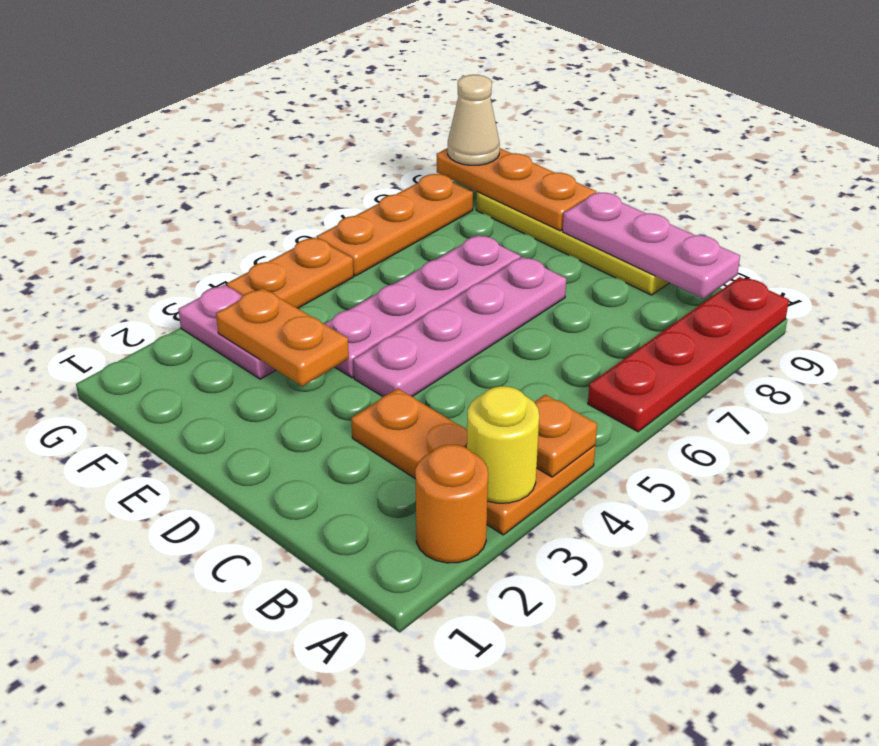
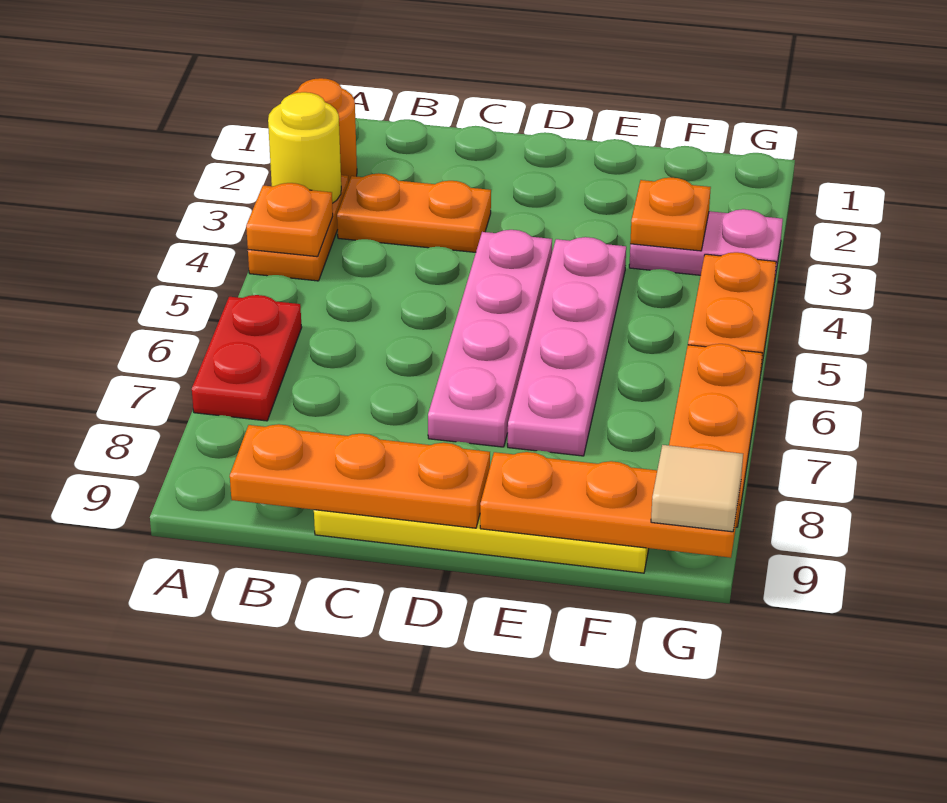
red 1x4 plate [588,277,789,432] -> red 1x2 plate [192,295,302,421]
pink 1x3 plate [563,192,740,299] -> orange 1x3 plate [230,424,490,528]
orange 1x2 plate [216,288,349,386] -> orange 1x1 plate [630,177,711,251]
tan 1x1 cone [448,75,500,165] -> tan 1x1 tile [651,445,743,532]

